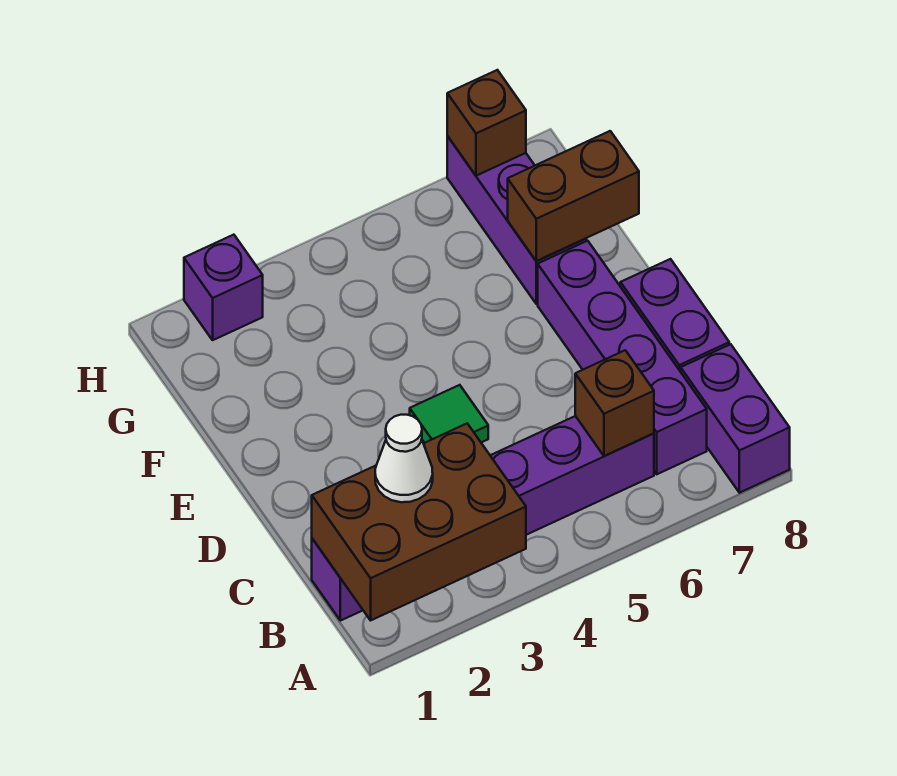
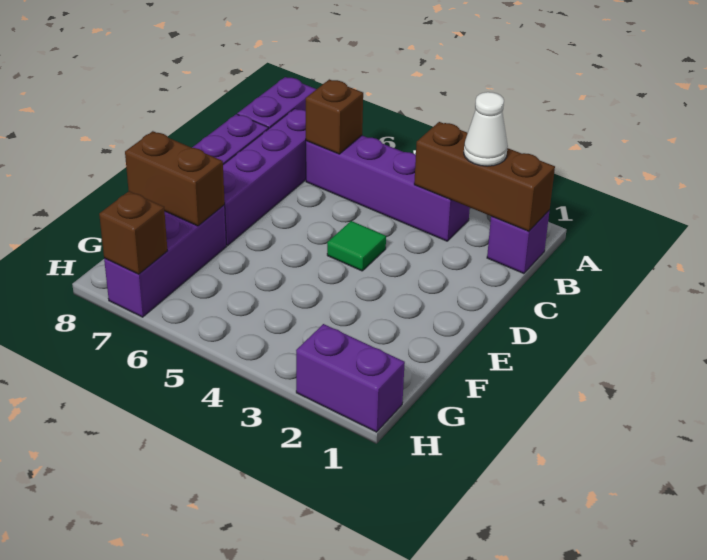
brown 2x3 brick [312,424,526,620] -> brown 1x3 brick [414,122,555,231]
purple 1x1 brick [184,235,263,340] -> purple 1x2 brick [296,324,405,432]

